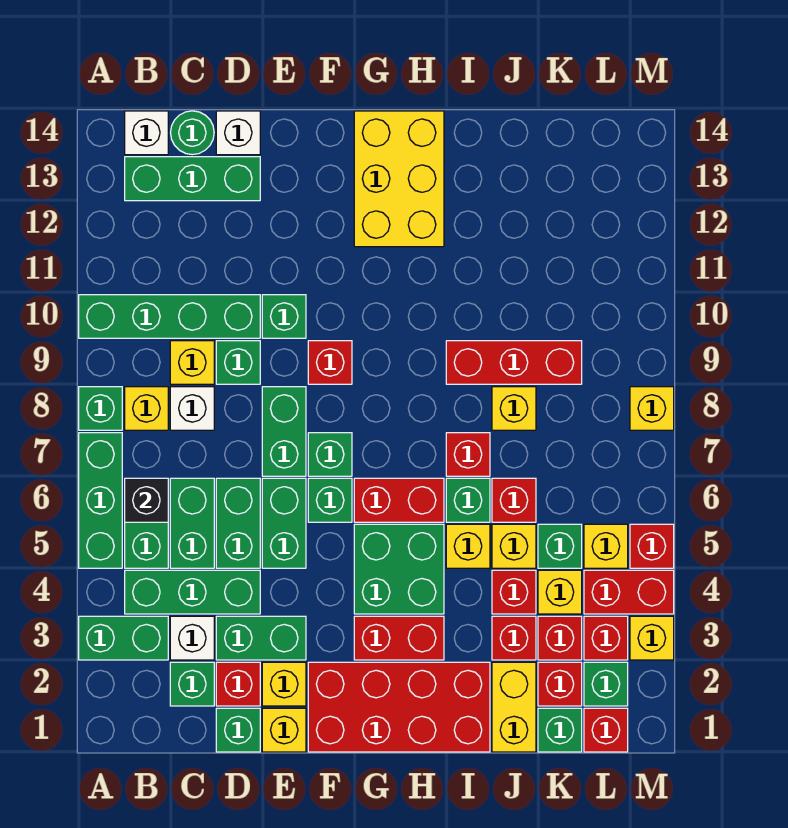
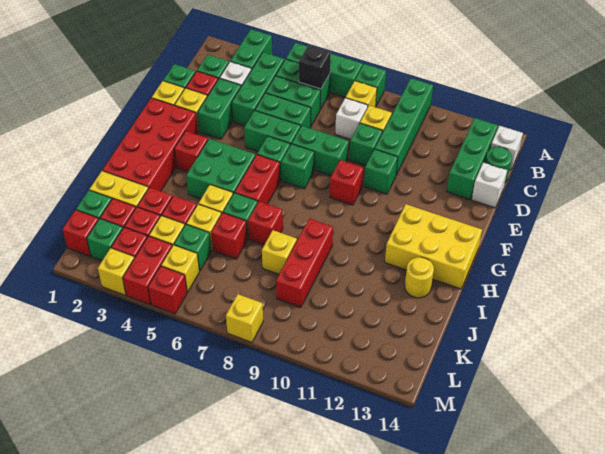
red 1x2 brick [354,616,444,660] -> red 1x1 brick [174,131,208,172]
none -> yellow 1x1 round brick [405,257,434,298]

